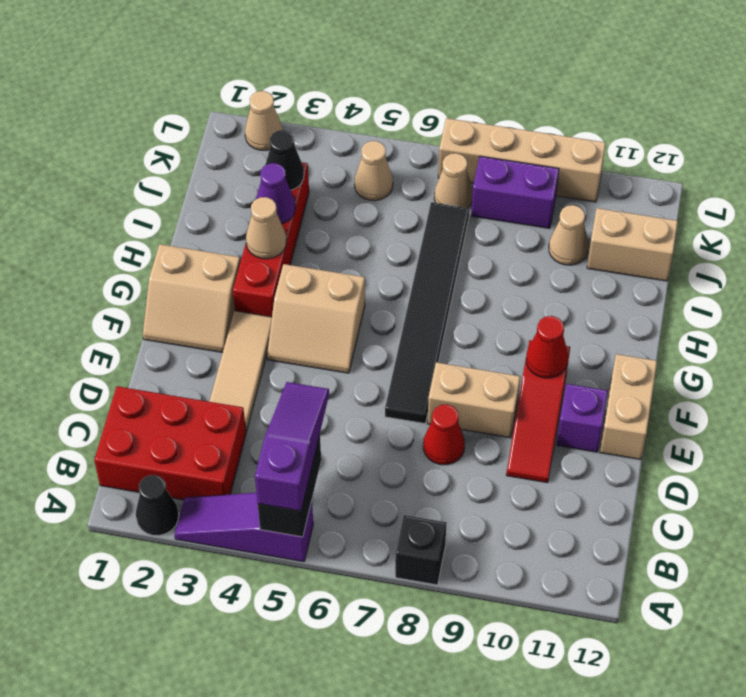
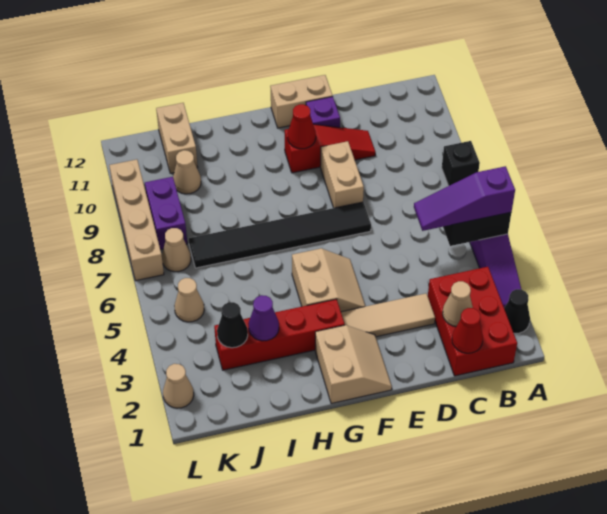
red 1x1 cone [423,404,465,465] -> red 1x1 cone moved to [452,308,483,353]
tan 1x1 cone [246,197,286,259] -> tan 1x1 cone moved to [443,281,473,326]

